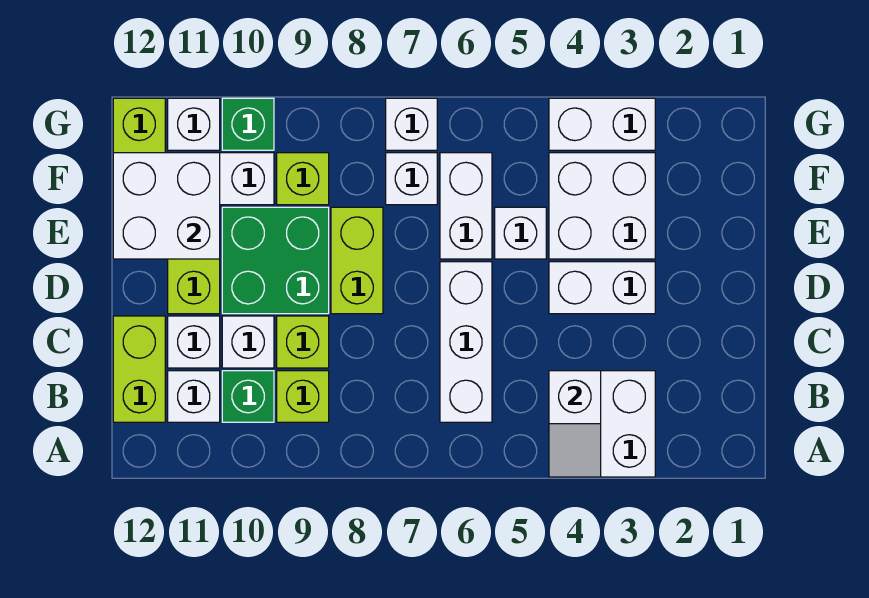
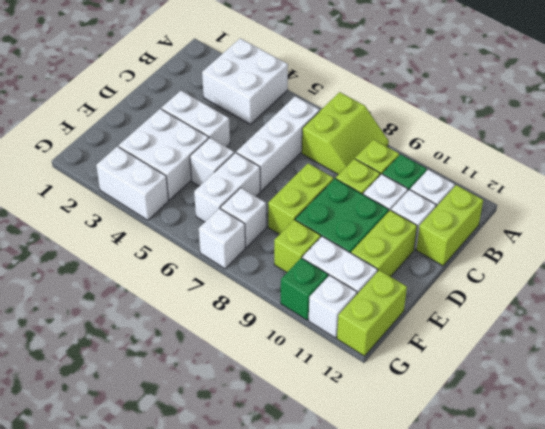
white 1x2 slope [549,371,601,477] -> none
none -> lime 2x2 slope [302,92,389,175]
white 2x2 brick [113,153,220,259] -> none

